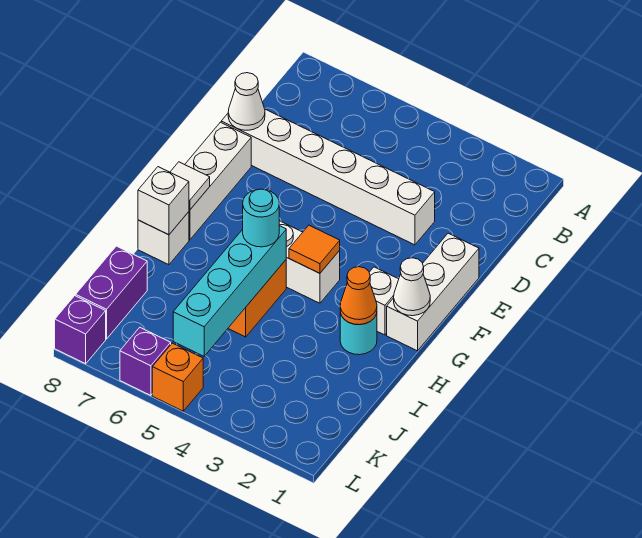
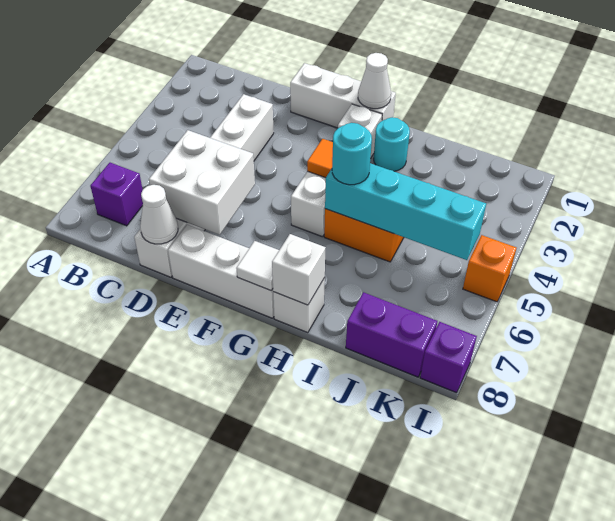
none -> white 2x2 brick [149,130,255,235]
orange 1x1 cone [340,267,377,325] -> none
purple 1x1 brick [120,328,171,395] -> purple 1x1 brick moved to [90,163,143,226]

